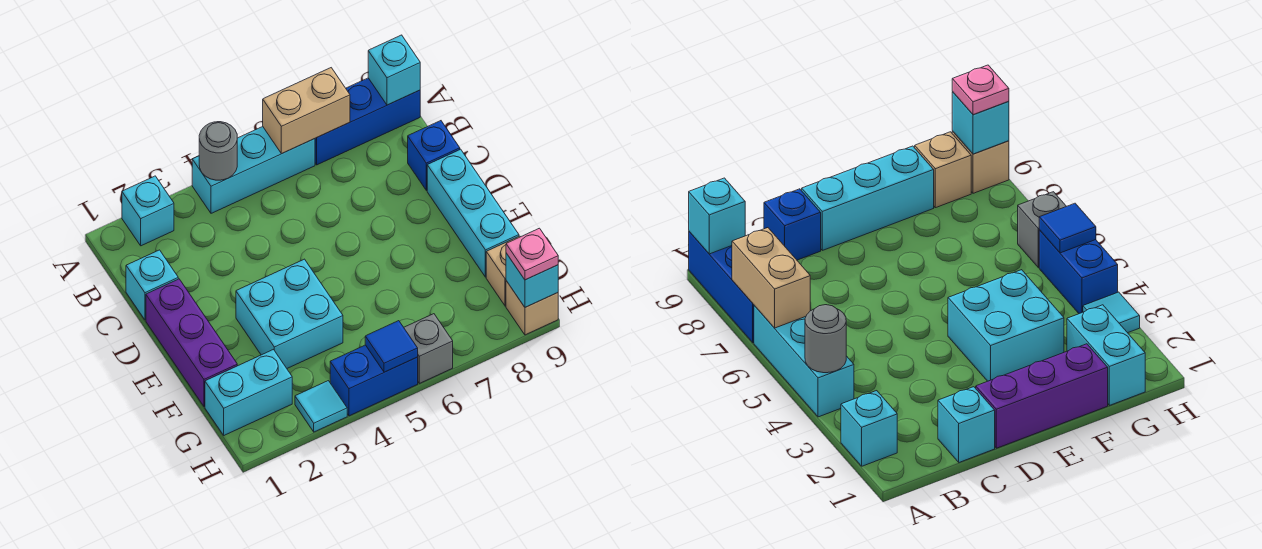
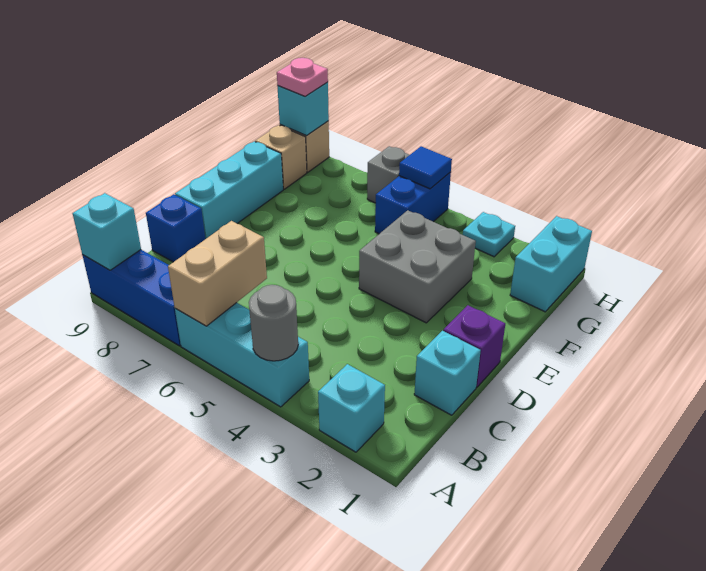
tan 1x2 brick [263,68,350,154] -> tan 1x2 brick turned to [168,221,267,326]
purple 1x3 brick [146,279,237,407] -> purple 1x1 brick [443,305,505,387]
cyan 2x2 brick [236,259,343,368] -> grey 2x2 brick [359,210,476,323]
cyan 1x2 brick [205,350,292,435] -> cyan 1x2 brick turned to [510,216,592,312]
cyan 1x1 tile [295,381,347,432] -> cyan 1x1 plate [463,212,515,257]
blue 1x2 brick [330,345,418,416] -> blue 1x2 brick turned to [375,172,451,234]

